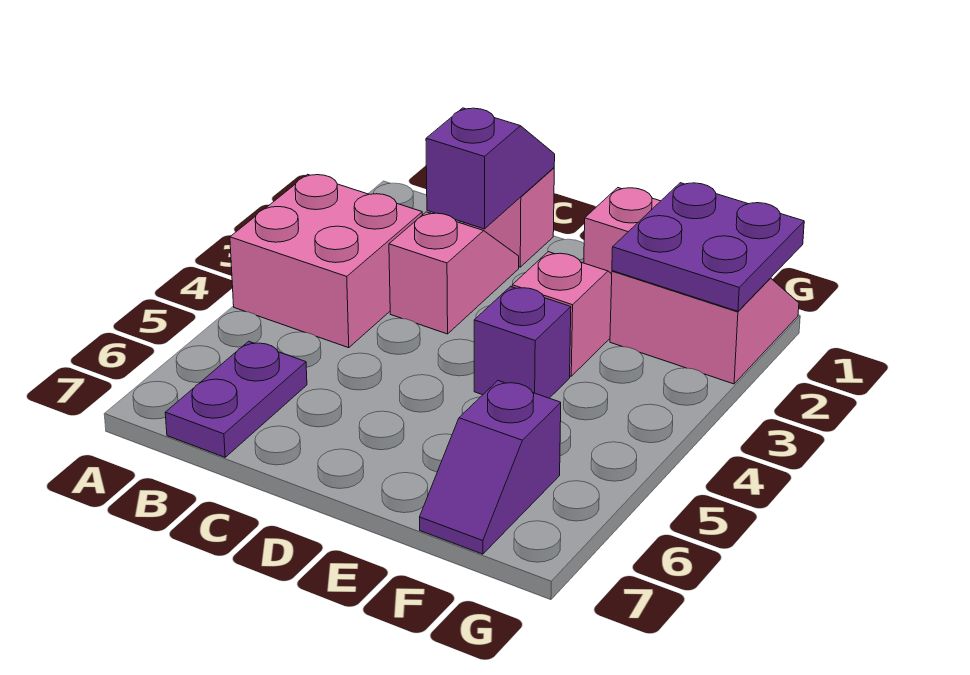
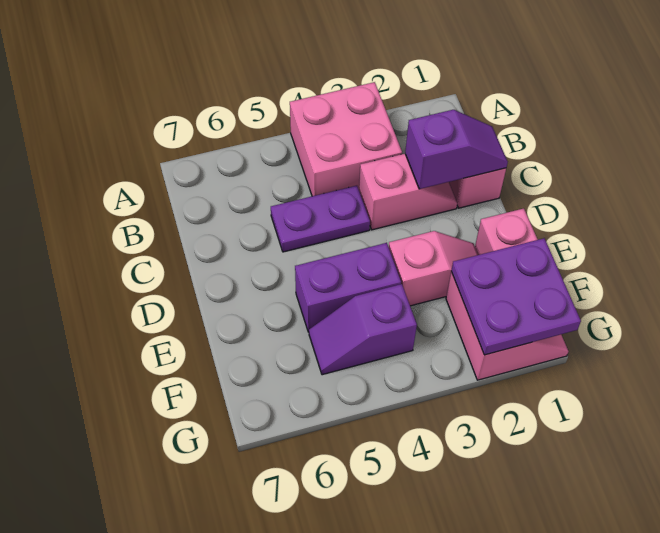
purple 1x2 plate [165,341,307,457] -> purple 1x2 plate moved to [271,186,370,252]
purple 1x1 brick [474,287,571,398] -> purple 1x2 brick [295,243,401,332]
purple 1x2 slope [420,381,561,554] -> purple 1x2 slope moved to [309,284,417,375]

